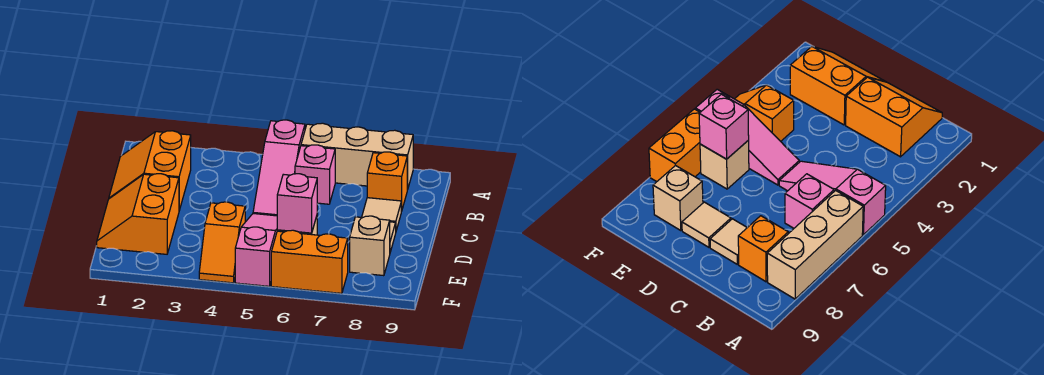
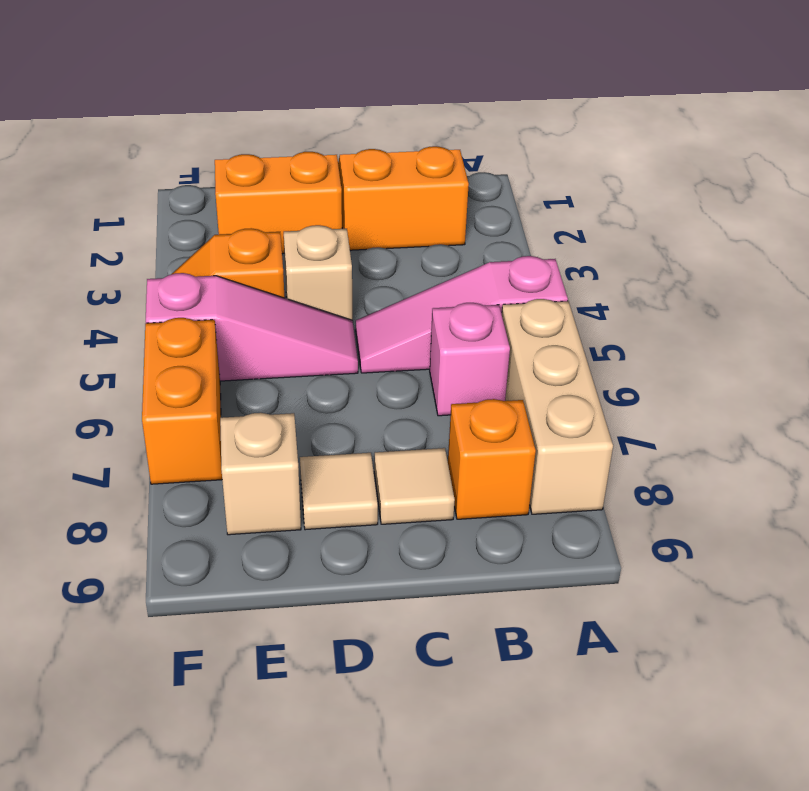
tan 1x1 brick [700,141,749,189] -> tan 1x1 brick moved to [284,225,352,320]
pink 1x1 brick [277,174,317,233] -> none

